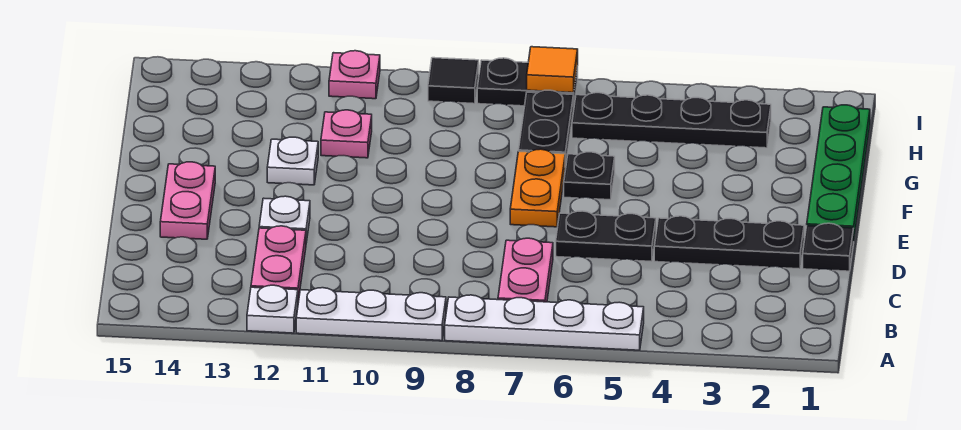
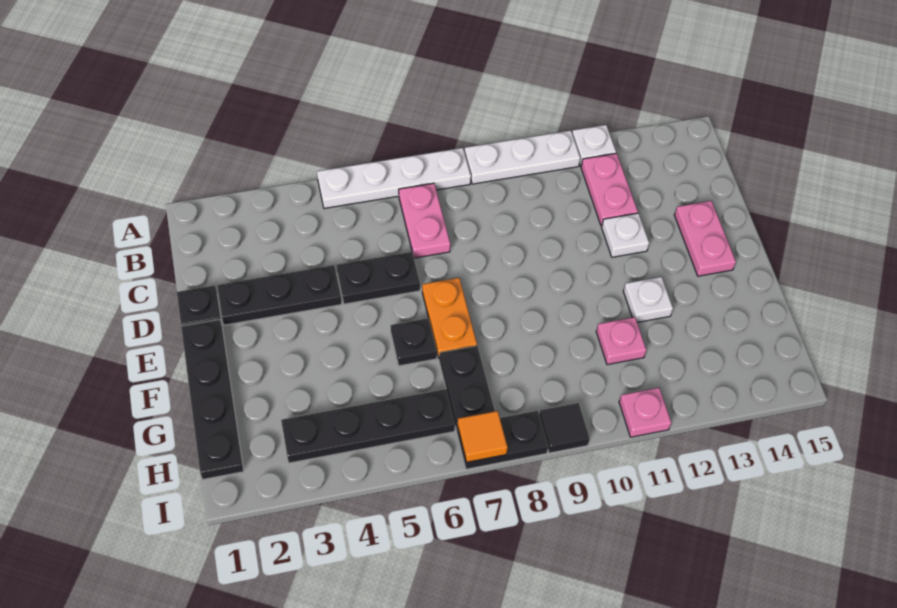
green 1x4 plate [807,105,870,237] -> black 1x4 plate [181,319,244,479]

